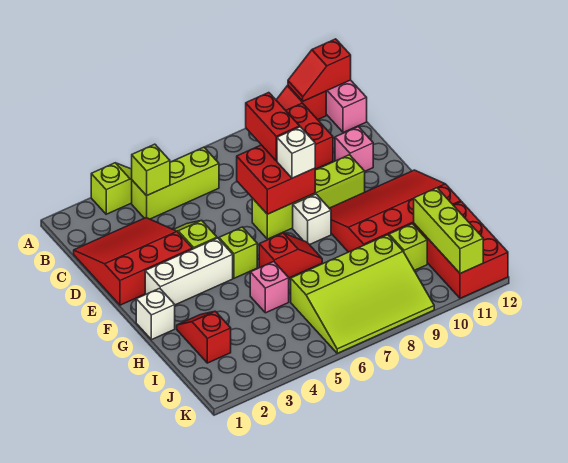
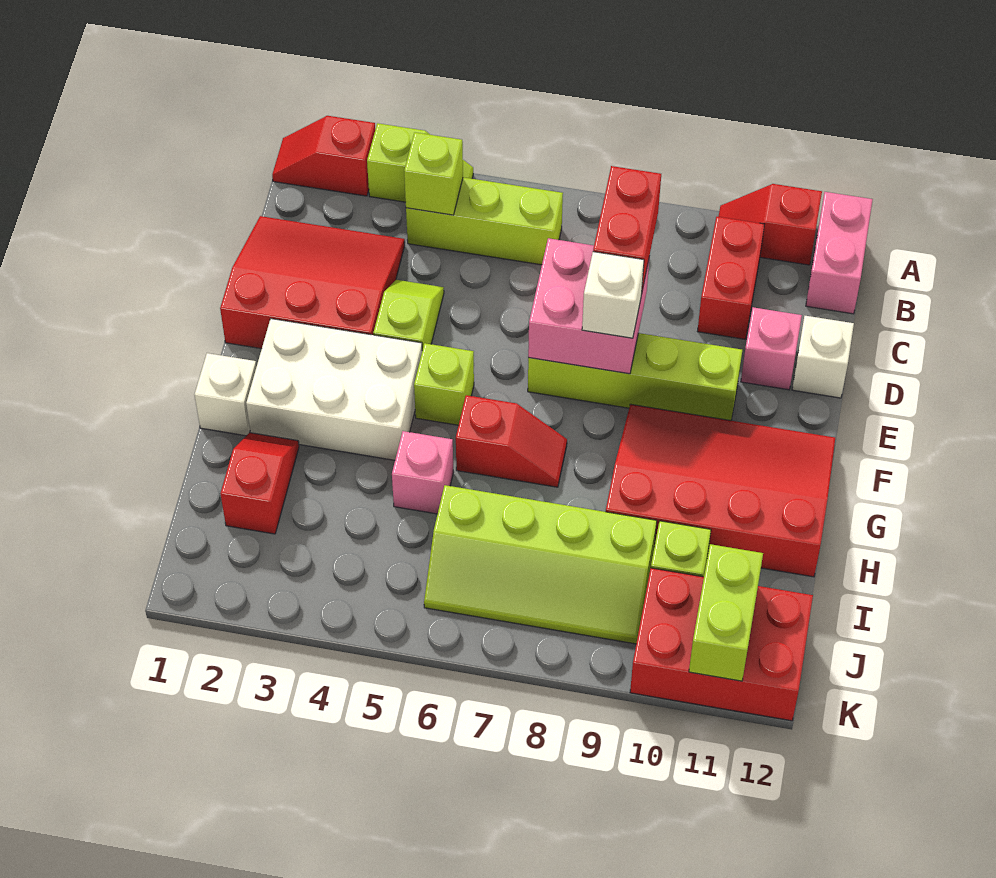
red 1x2 slope [288,39,351,101] -> red 1x2 slope moved to [272,116,375,196]
red 2x2 brick [237,145,315,214] -> pink 2x2 brick [528,238,650,374]
white 1x3 brick [145,238,233,305] -> white 2x3 brick [246,319,422,460]
white 1x1 brick [293,194,331,245] -> white 1x1 brick moved to [792,316,854,398]
lime 3x4 slope [291,235,434,353] -> lime 2x4 slope [424,485,657,644]
red 2x3 brick [414,202,508,298] -> red 2x3 brick turned to [630,568,813,721]
lime 1x3 brick [414,188,483,273] -> lime 1x2 brick [689,544,763,681]

